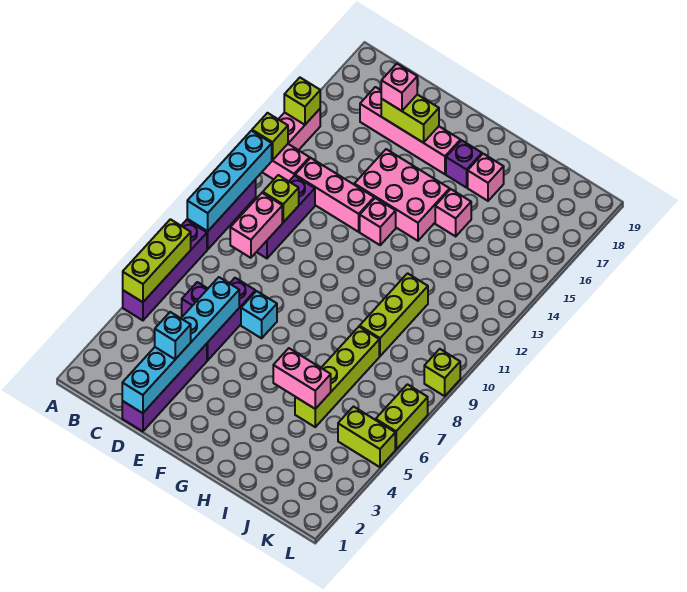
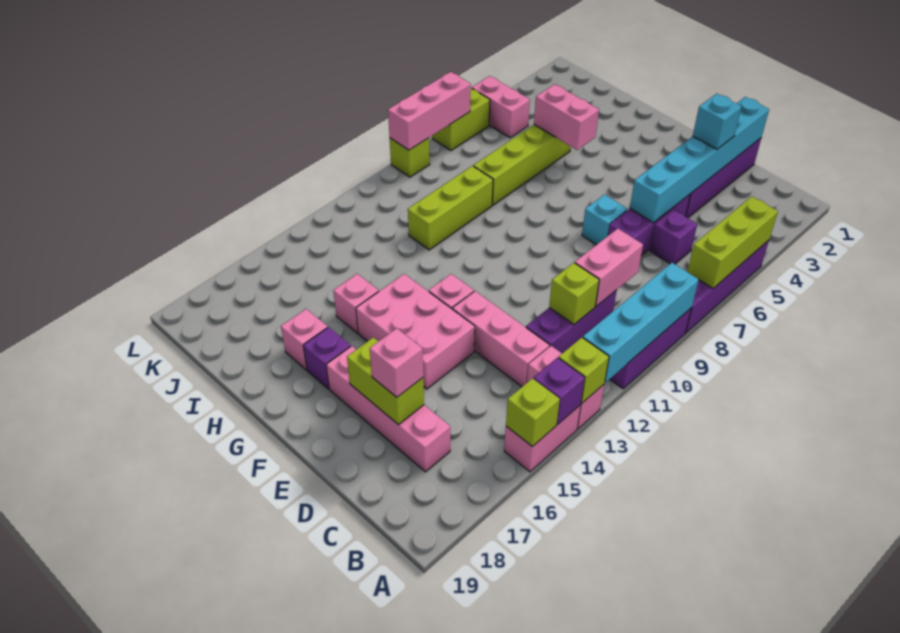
none -> purple 1x1 brick [534,358,585,424]
lime 1x2 brick [338,407,395,467] -> pink 1x2 brick [472,76,530,138]
none -> pink 1x3 brick [388,72,471,150]

